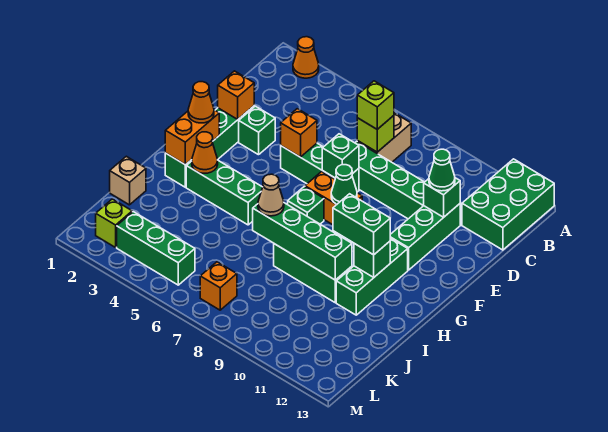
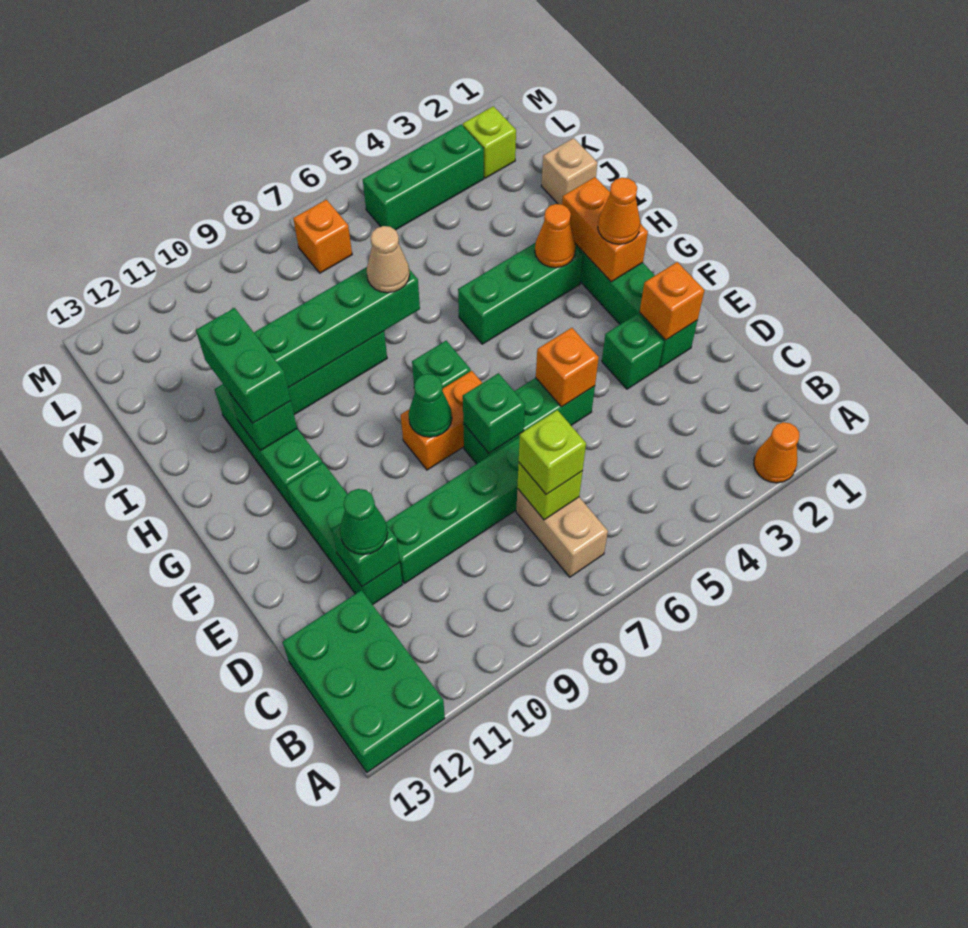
green 1x2 brick [333,194,390,255] -> green 1x2 brick turned to [196,308,291,423]

